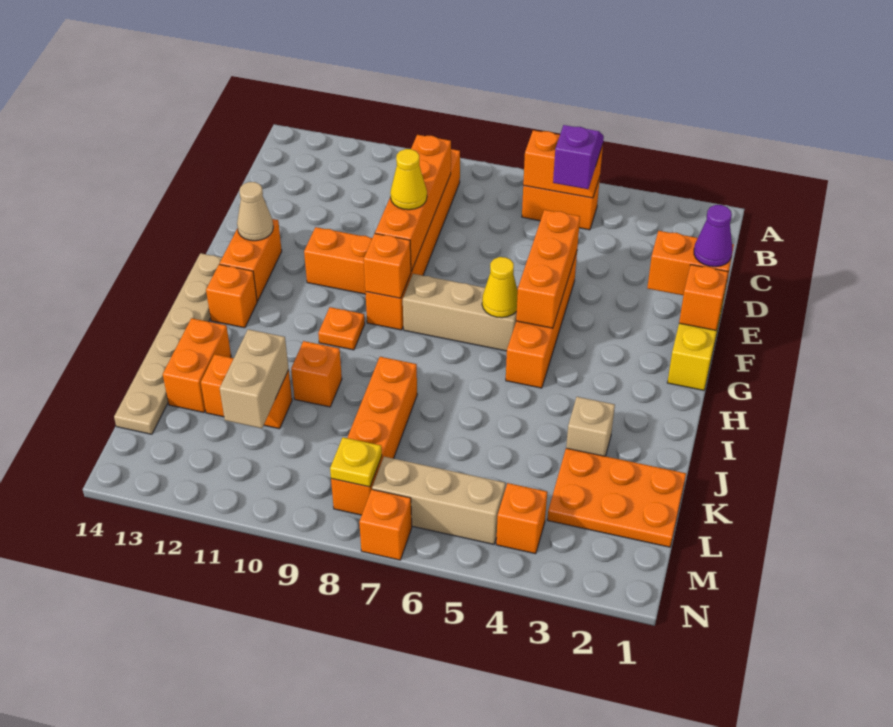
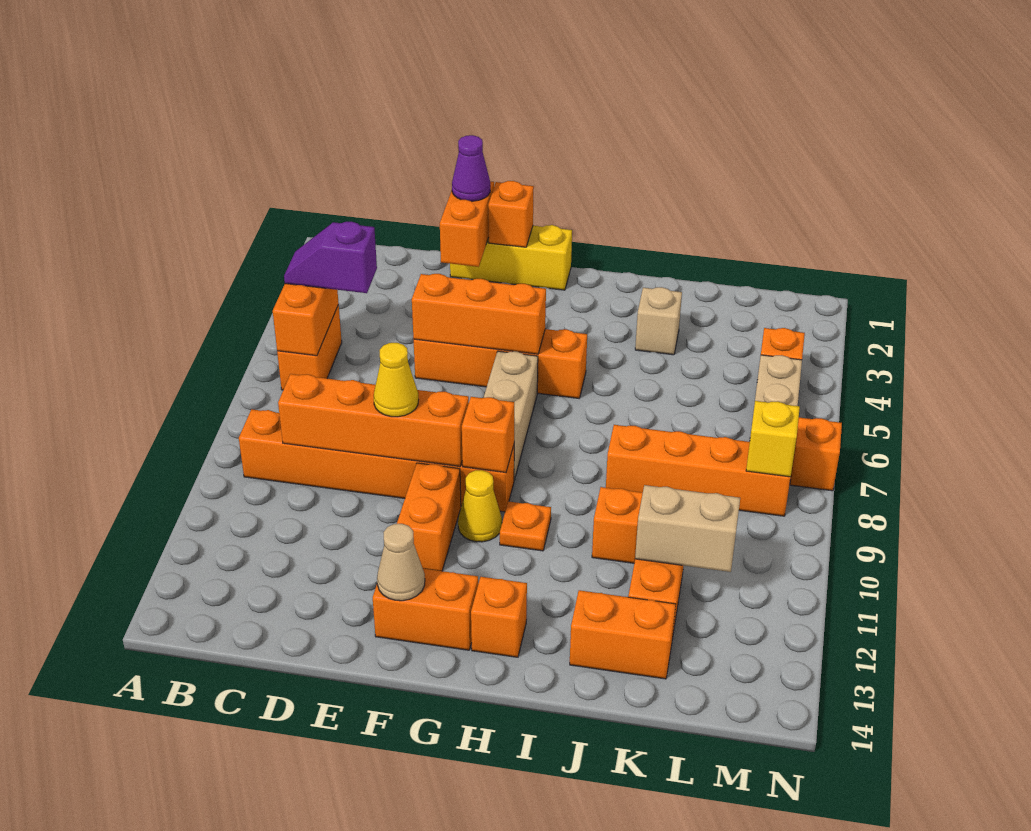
yellow 1x1 cone [482,257,518,318] -> yellow 1x1 cone moved to [458,470,502,542]
tan 1x6 plate [114,253,222,434] -> none
orange 2x3 plate [547,448,686,547] -> none
yellow 1x1 plate [330,437,382,487] -> yellow 1x1 brick [746,401,800,477]

